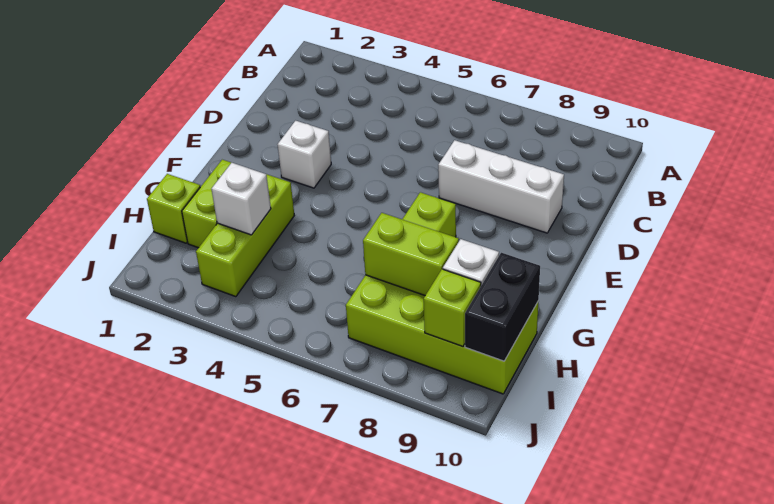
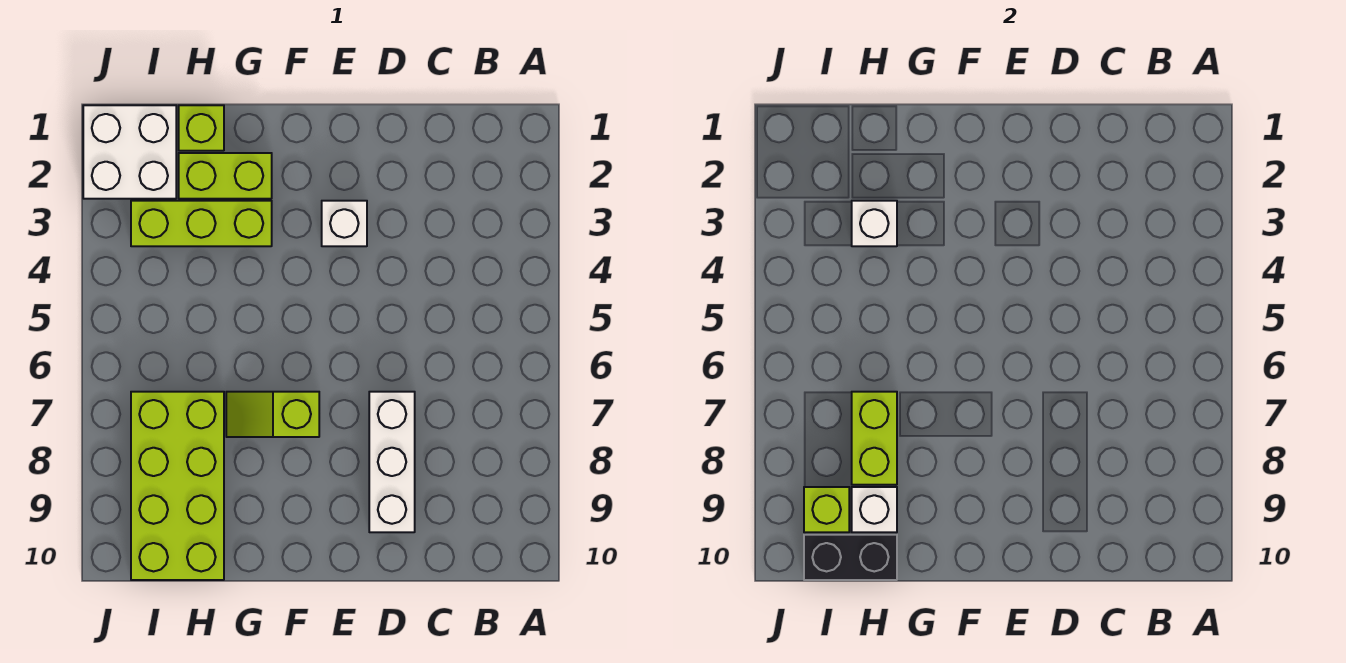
none -> white 2x2 brick [83,105,176,199]

